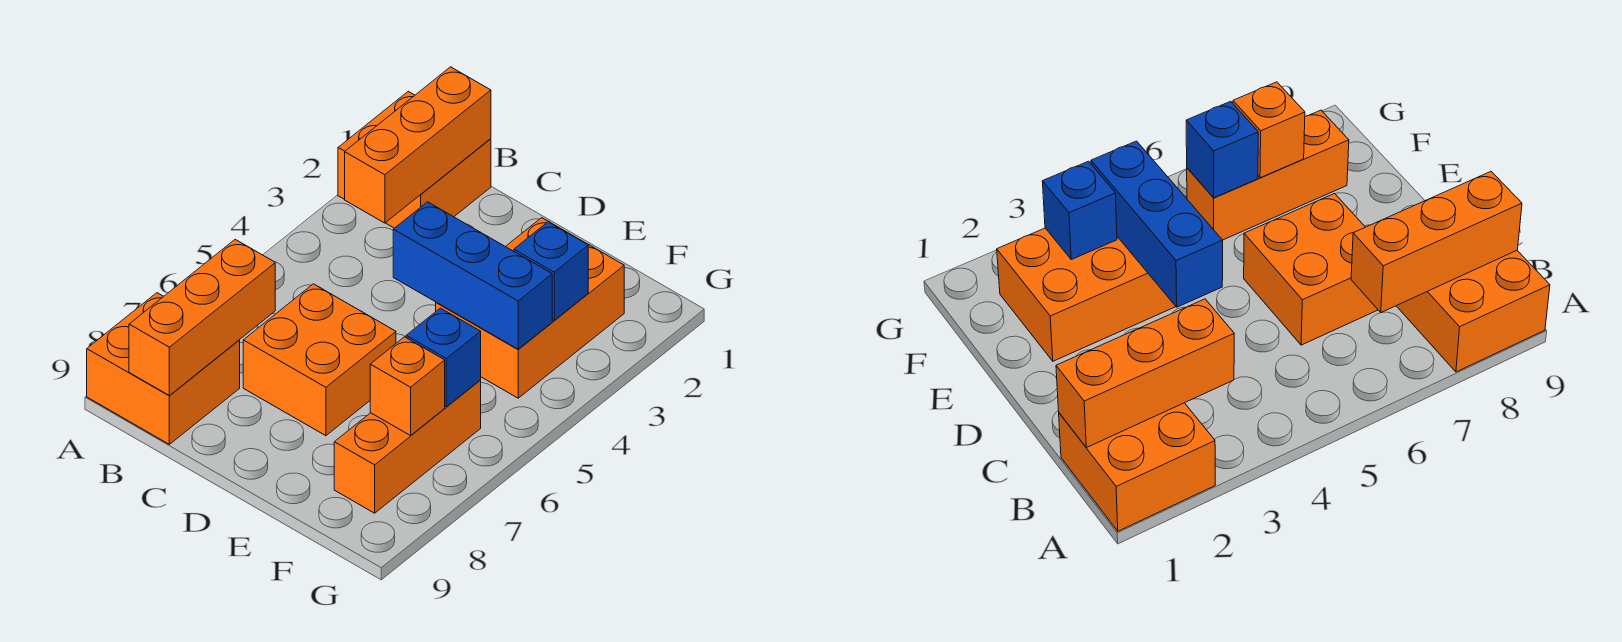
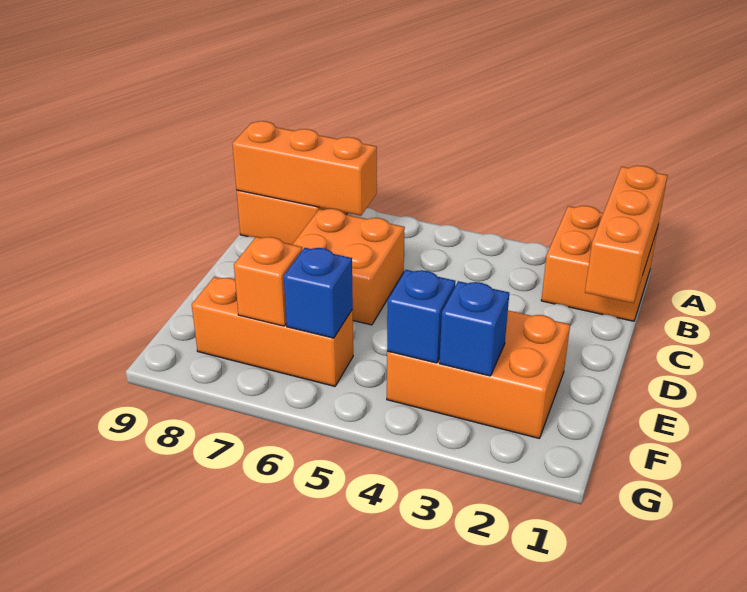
orange 1x3 brick [345,67,491,223] -> orange 1x3 brick turned to [585,166,668,303]
blue 1x3 brick [393,202,552,349] -> blue 1x1 brick [387,270,456,363]

